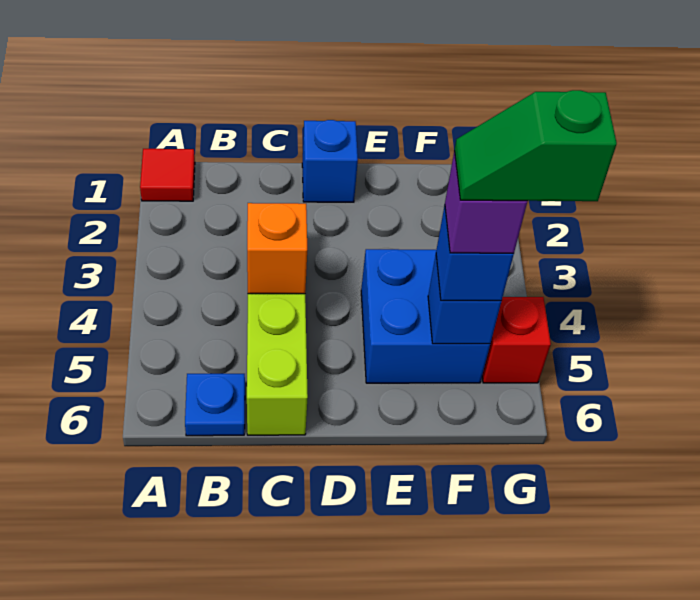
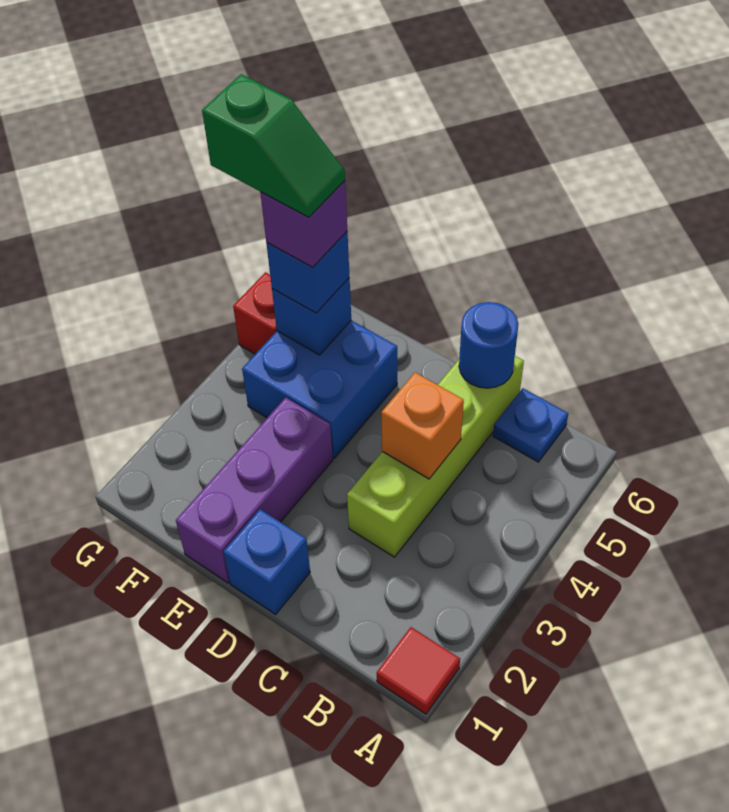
none -> blue 1x1 round brick [459,302,518,388]
none -> purple 1x3 brick [176,398,333,583]

